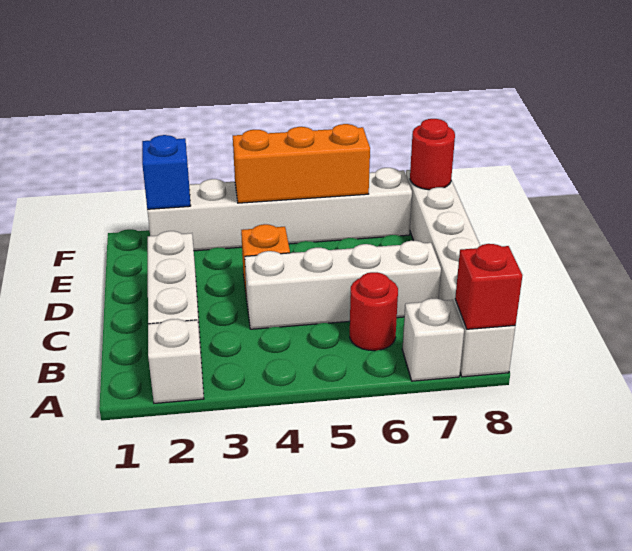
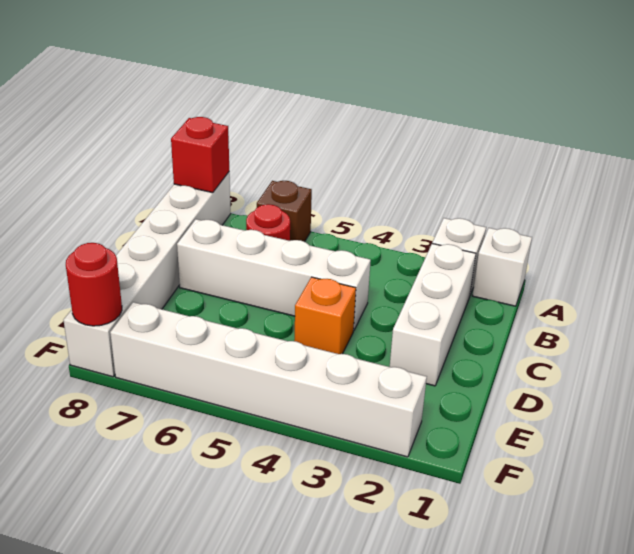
none -> brown 1x1 brick [257,181,312,242]
white 1x1 brick [402,299,464,381] -> white 1x1 brick moved to [473,228,532,306]
blue 1x1 brick [142,135,191,209] -> none
orange 1x3 brick [233,124,370,203] -> none

